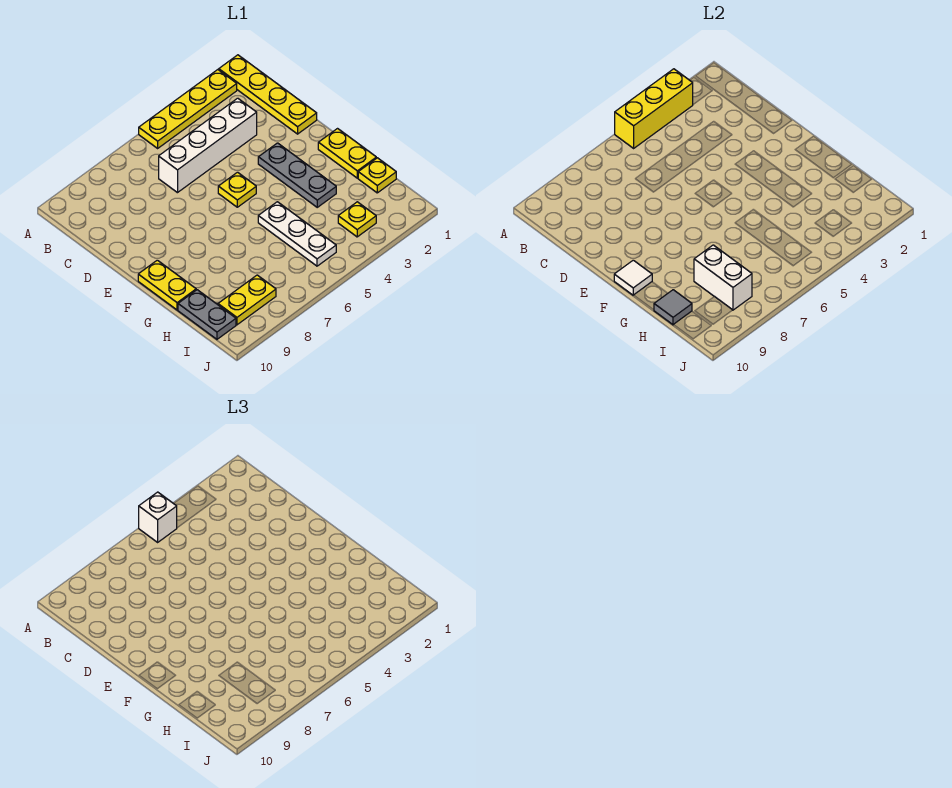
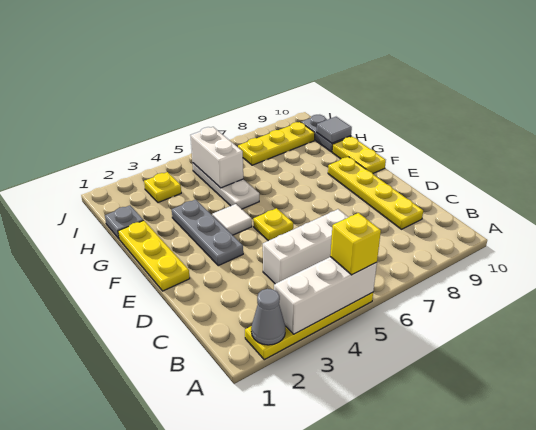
yellow 1x4 plate [219,55,317,134] -> yellow 1x4 plate moved to [328,157,423,229]
none -> grey 1x1 cone [251,289,285,345]
yellow 1x3 brick [615,69,693,148] -> white 1x3 brick [274,257,377,334]
white 1x1 brick [139,492,177,542] -> yellow 1x1 brick [330,213,381,275]
white 1x4 brick [159,98,257,193] -> white 1x3 brick [263,209,348,284]
yellow 1x2 plate [318,129,376,178] -> yellow 1x3 plate [118,220,190,291]
white 1x1 tile [614,260,652,295] -> white 1x1 tile moved to [212,204,252,235]
yellow 1x1 plate [358,158,396,193] -> grey 1x1 plate [105,206,143,239]
white 1x2 brick [694,245,752,310] -> white 1x2 brick moved to [190,127,243,188]
yellow 1x2 plate [218,275,276,325] -> yellow 1x3 plate [238,122,315,165]

